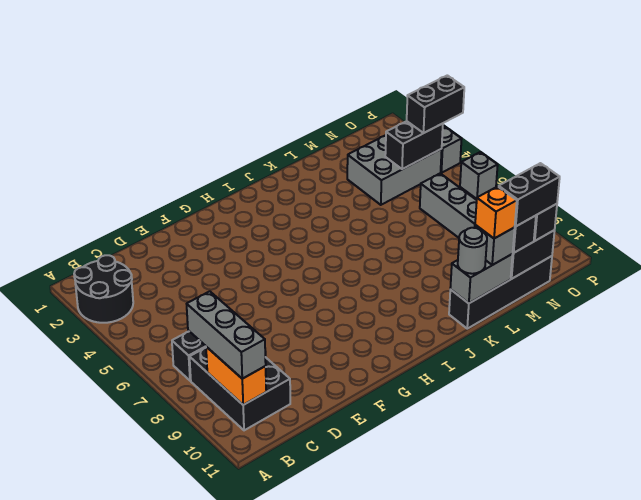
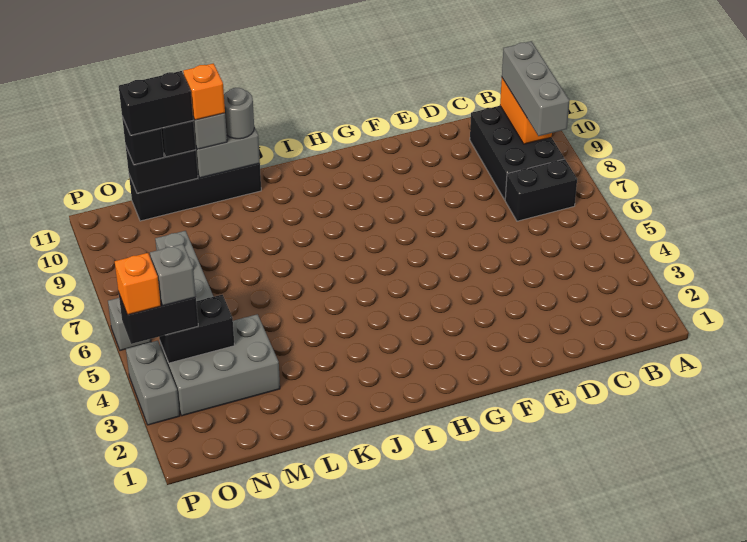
black 2x2 round brick [74,255,133,323] -> none
none -> grey 1x1 brick [150,244,196,306]
none -> orange 1x1 brick [115,253,161,315]

